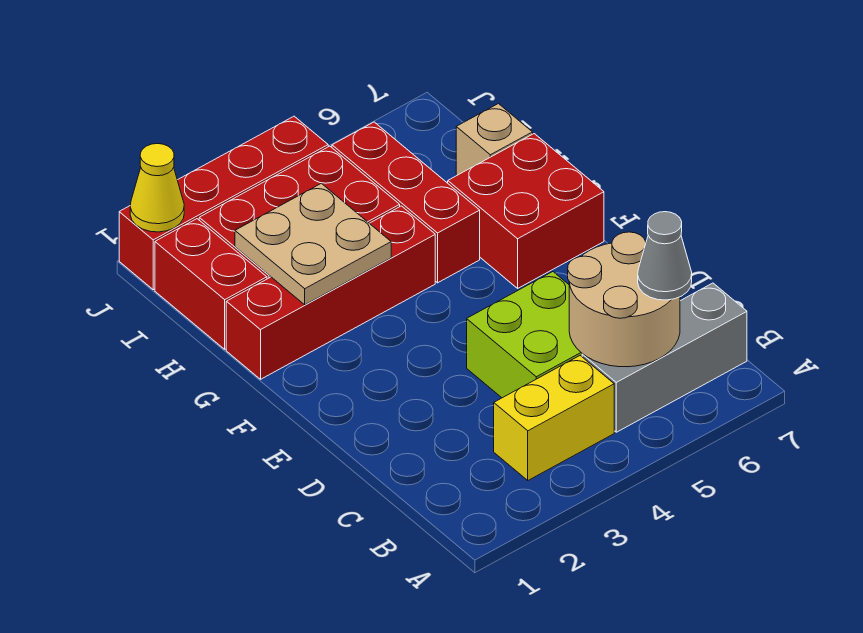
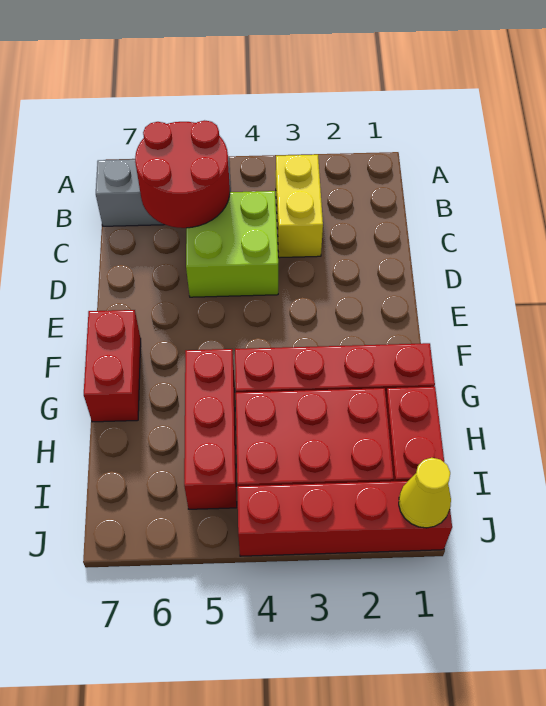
yellow 1x2 brick [494,356,614,480] -> yellow 1x2 brick turned to [276,155,323,258]
tan 2x2 round brick [568,232,680,367] -> red 2x2 round brick [135,120,230,228]
grey 1x1 cone [638,212,692,300] -> none
red 2x2 brick [448,134,604,288] -> red 1x2 brick [84,310,141,422]
tan 2x2 plate [235,183,391,305] -> none
tan 1x1 brick [456,104,533,176] -> none

